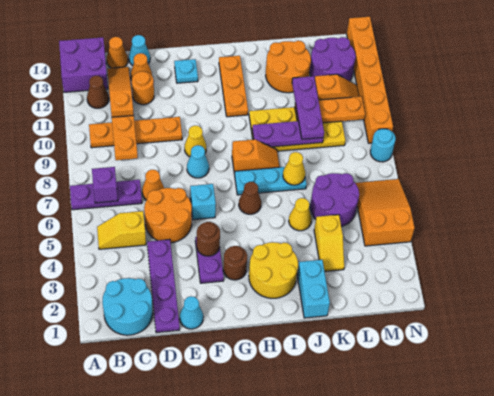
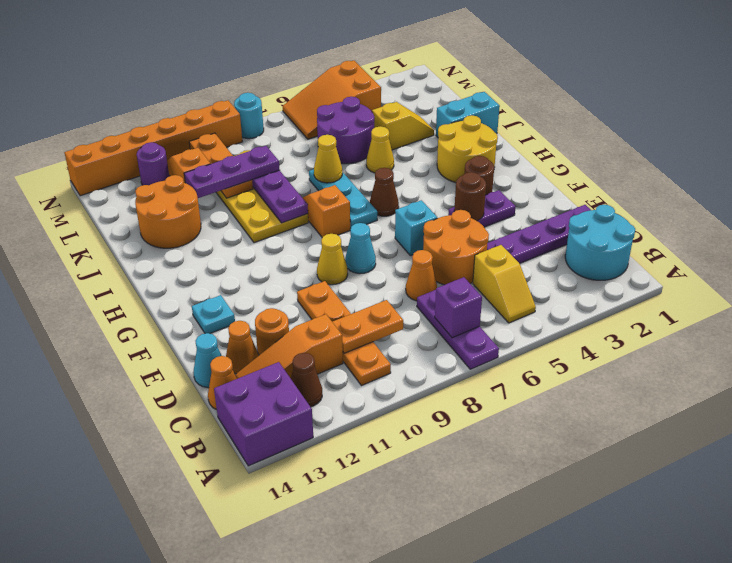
cyan 1x1 cone [180,296,203,329] -> none
orange 1x3 plate [219,56,248,117] -> none
purple 2x2 round brick [310,37,356,81] -> purple 1x1 round brick [137,142,169,185]

